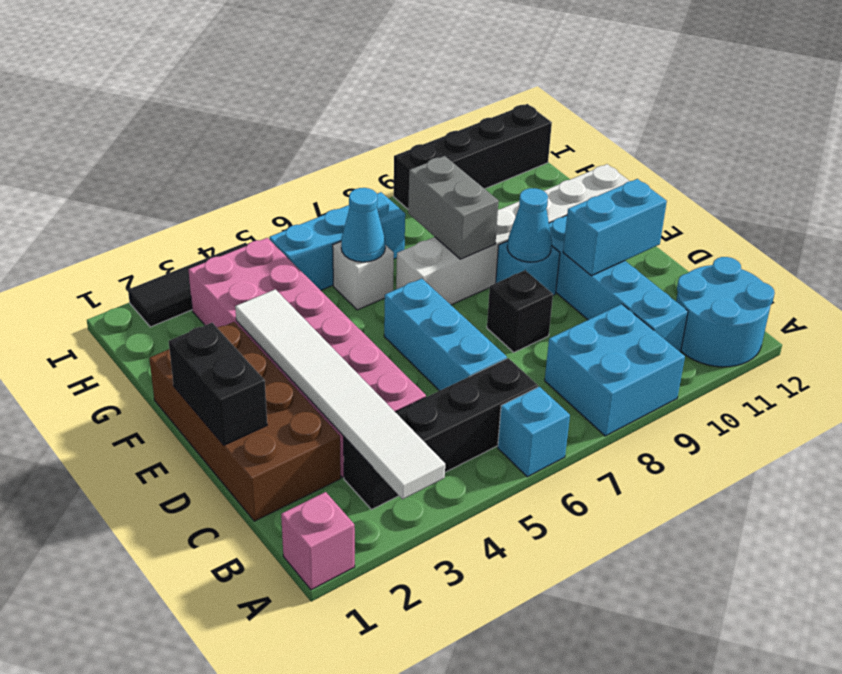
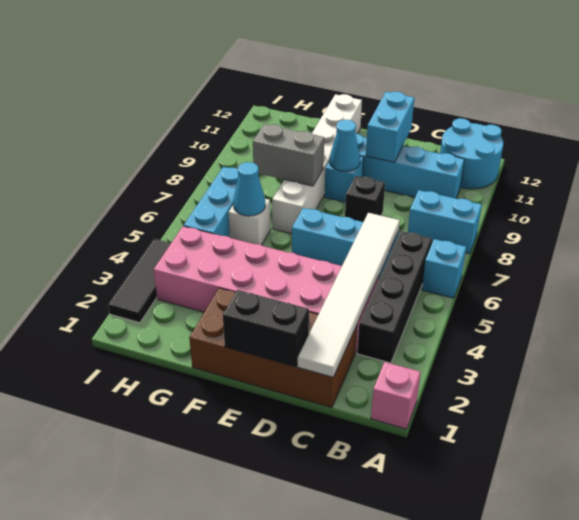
white 1x6 tile [235,289,445,499] -> white 1x6 tile turned to [298,213,400,377]
cyan 2x2 brick [545,304,685,436] -> cyan 1x2 brick [408,190,482,254]
black 1x4 brick [394,104,552,209] -> none

